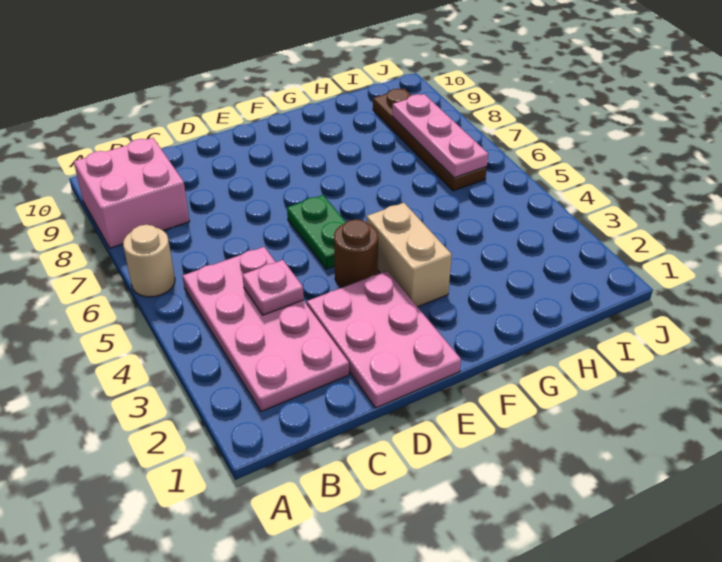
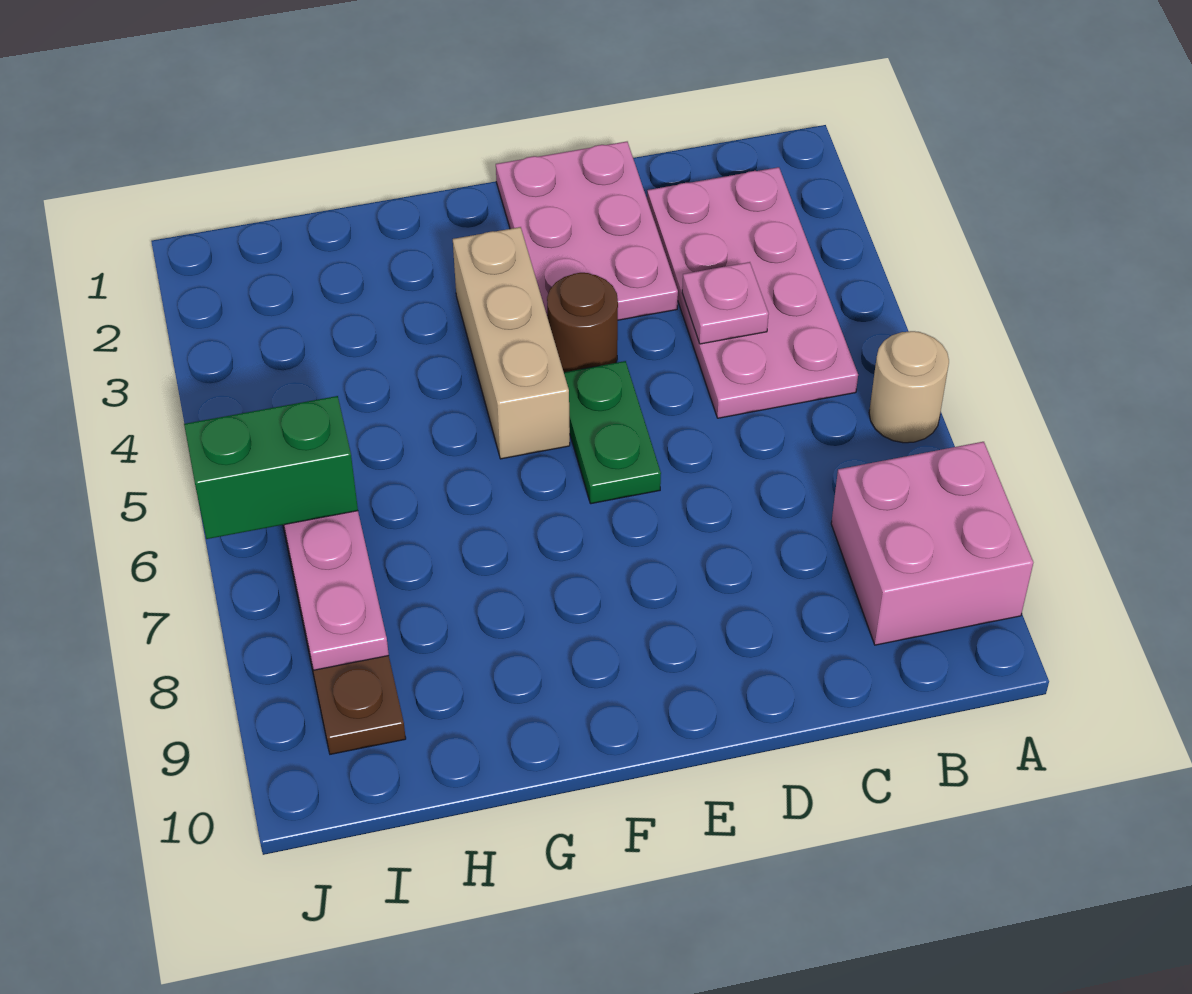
tan 1x2 brick [367,203,452,307] -> tan 1x3 brick [453,227,570,459]
none -> green 1x2 brick [184,396,358,539]

